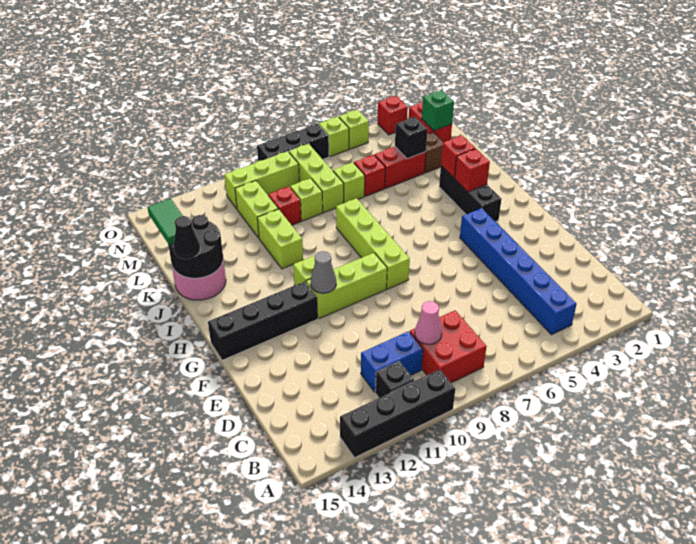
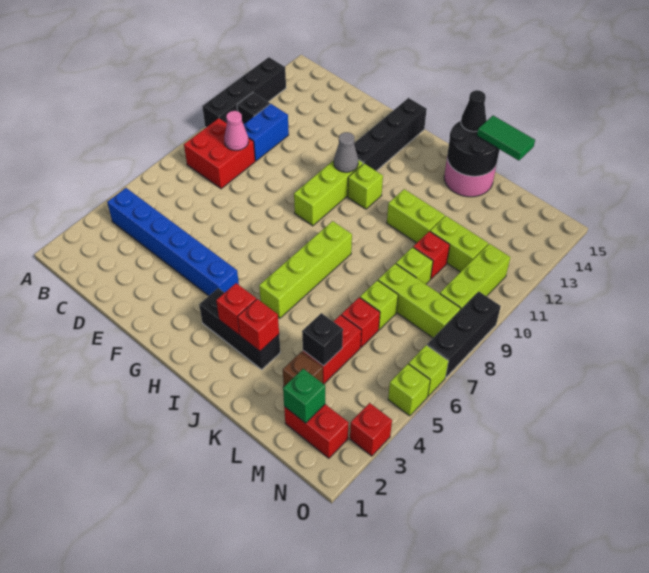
lime 1x4 brick [336,198,410,289] -> lime 1x4 brick turned to [259,221,352,318]

